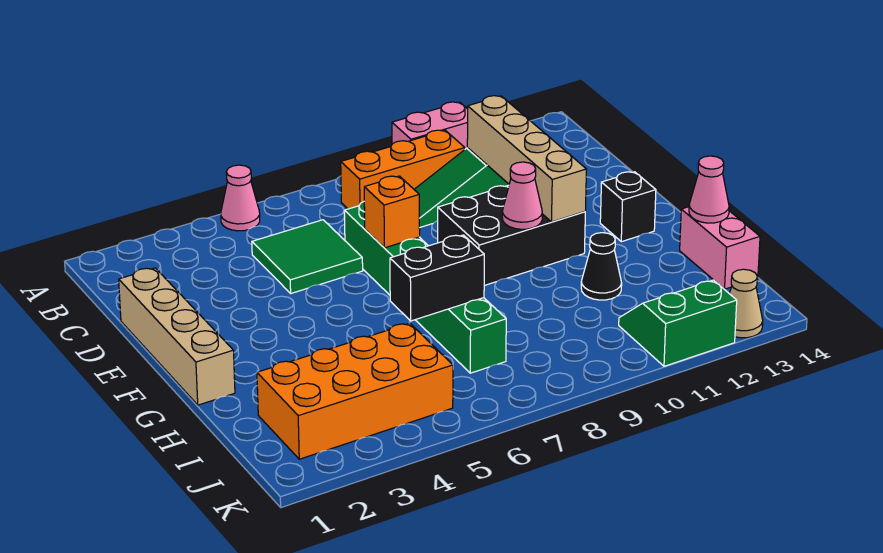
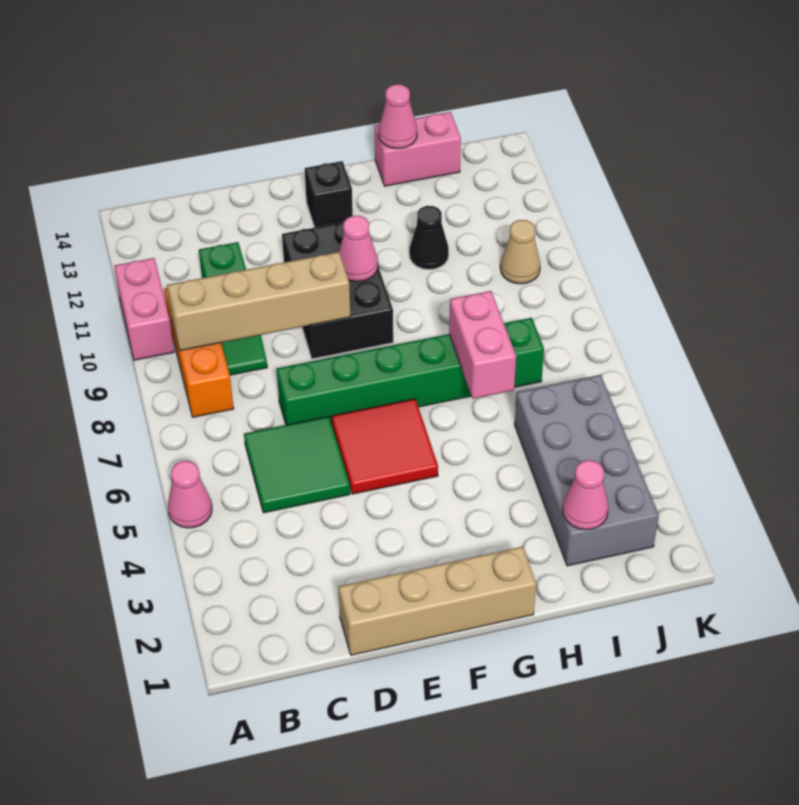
tan 1x4 brick [467,96,586,222] -> tan 1x4 brick moved to [167,252,350,351]
none -> red 2x2 tile [331,399,438,494]
orange 1x1 brick [364,176,420,248] -> none
black 1x2 brick [390,235,484,321] -> pink 1x2 brick [449,291,516,399]
orange 2x4 brick [257,323,453,459] -> grey 2x4 brick [515,375,659,566]
none -> pink 1x1 cone [563,460,608,530]
green 2x2 slope [619,280,737,366] -> none
tan 1x1 cone [729,269,763,338] -> tan 1x1 cone moved to [500,220,540,284]

